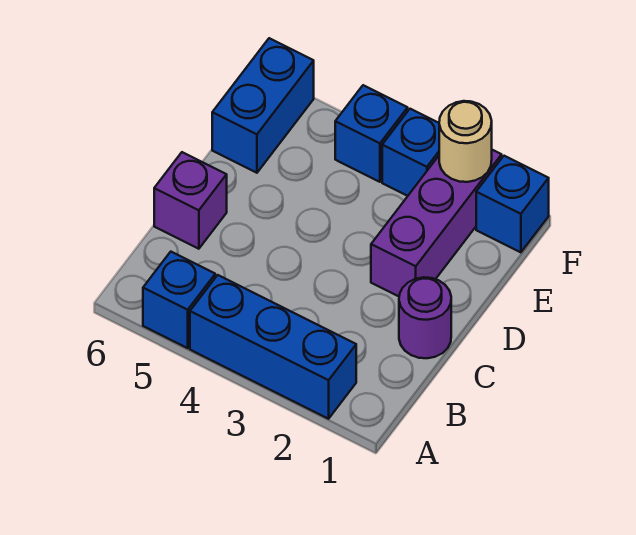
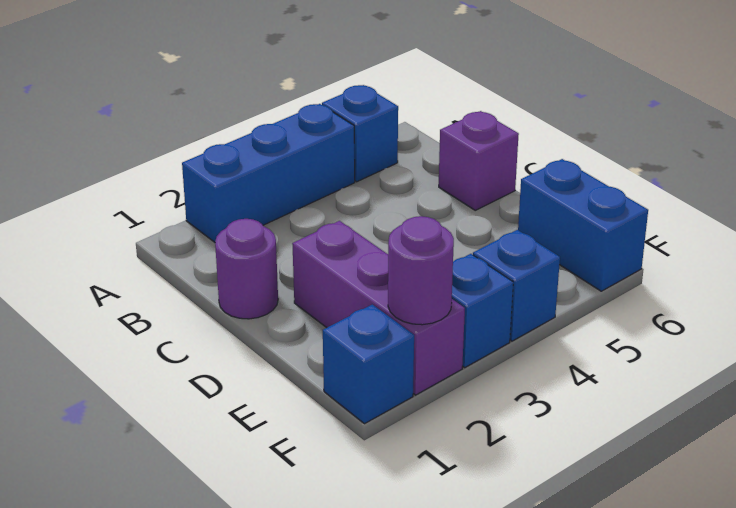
tan 1x1 round brick [439,101,492,182] -> purple 1x1 round brick [388,216,454,325]

